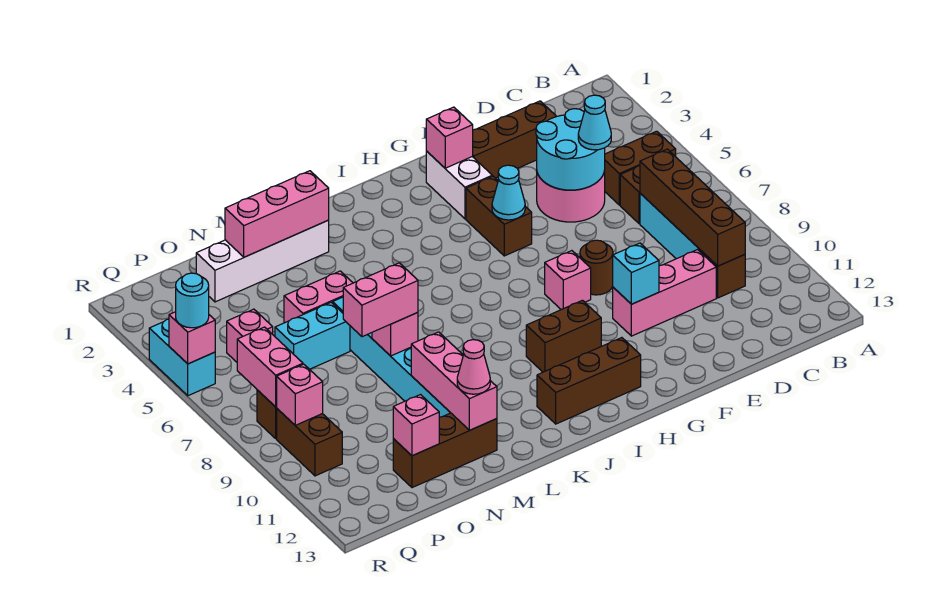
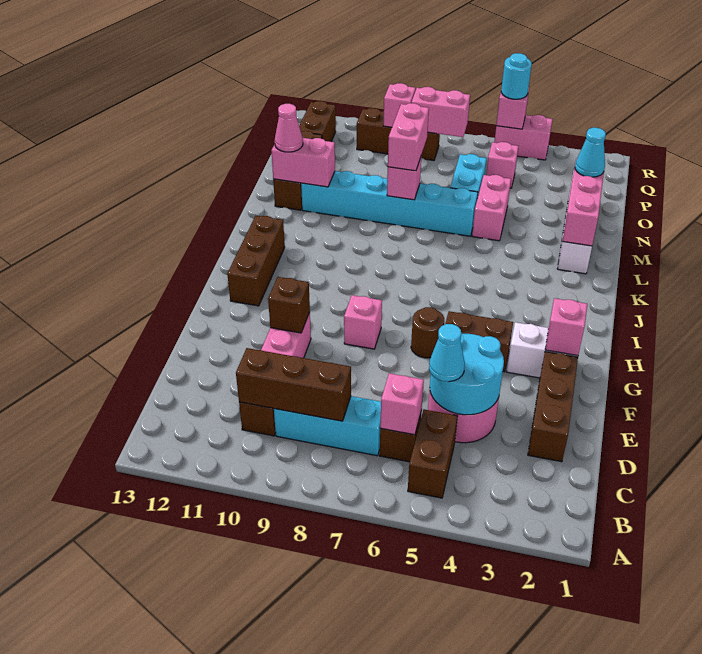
brown 1x4 brick [640,149,745,266] -> brown 1x3 brick [236,348,351,421]
brown 1x1 round brick [580,240,613,295] -> brown 1x1 round brick moved to [411,307,444,358]
cyan 1x1 brick [613,243,659,304] -> brown 1x1 brick [268,277,310,333]
cyan 1x1 cone [492,165,525,220] -> cyan 1x1 cone moved to [575,128,606,177]
brown 1x2 brick [526,300,601,372] -> brown 1x2 brick moved to [299,101,336,142]
pink 1x3 brick [411,332,497,430] -> pink 1x2 brick [271,138,335,187]
pink 1x1 brick [393,395,439,456] -> pink 1x1 brick moved to [380,373,424,435]
cyan 1x2 brick [149,319,215,396] -> pink 1x2 brick [494,115,552,160]

